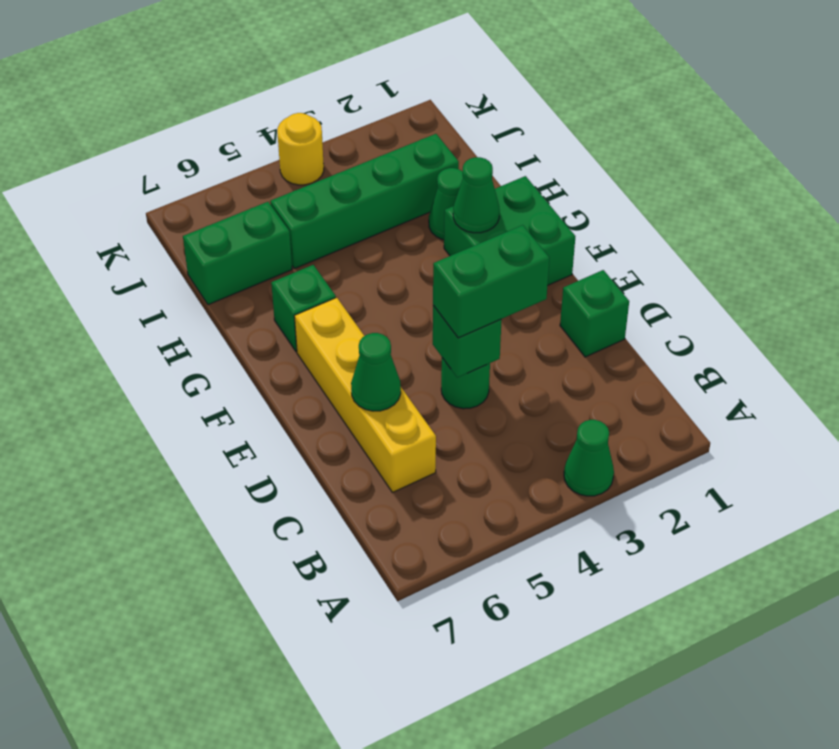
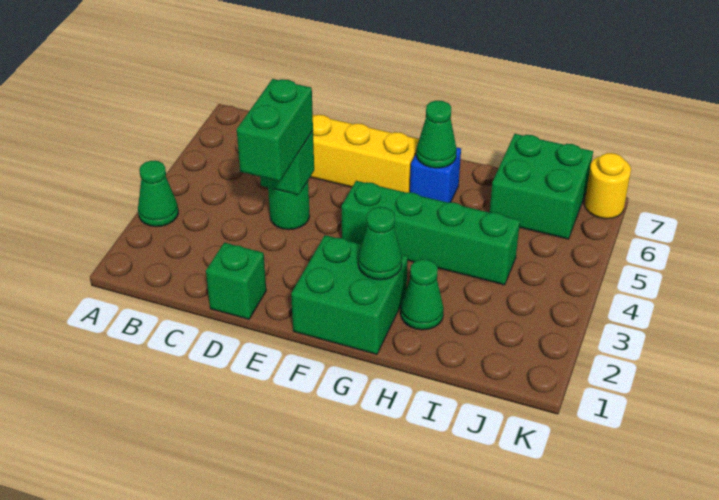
green 1x1 cone [351,333,401,411] -> green 1x1 cone moved to [416,101,457,168]
green 1x1 brick [271,265,336,352] -> blue 1x1 brick [410,147,461,202]
green 1x4 brick [270,134,459,269] -> green 1x4 brick turned to [342,181,520,285]
green 1x2 brick [183,202,292,305] -> green 2x2 brick [490,134,593,239]
yellow 1x1 round brick [277,113,324,185] -> yellow 1x1 round brick moved to [585,153,631,219]

